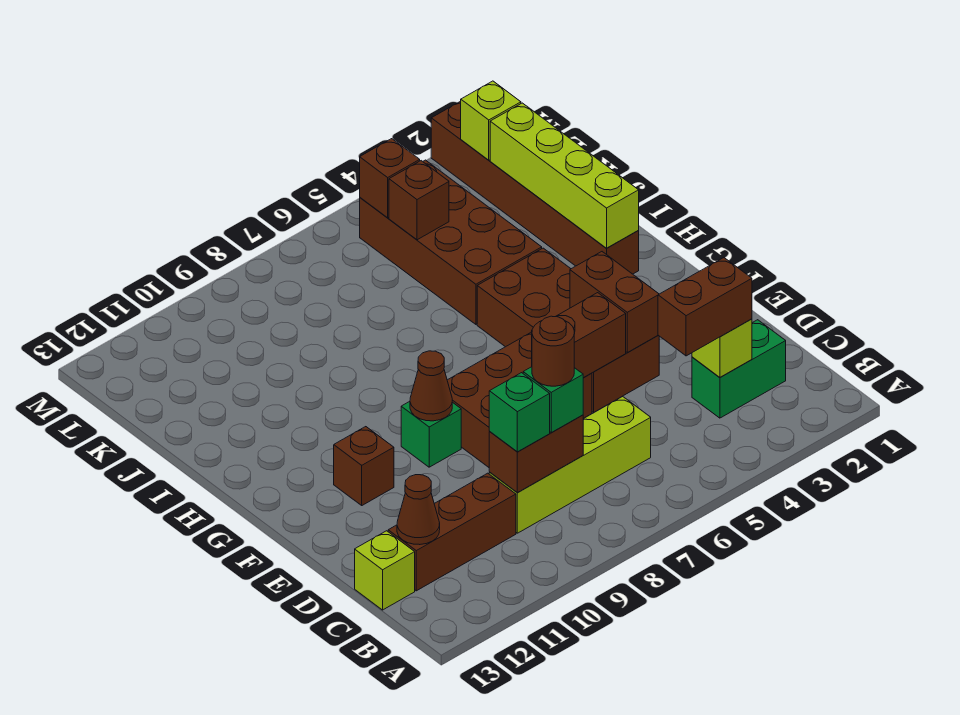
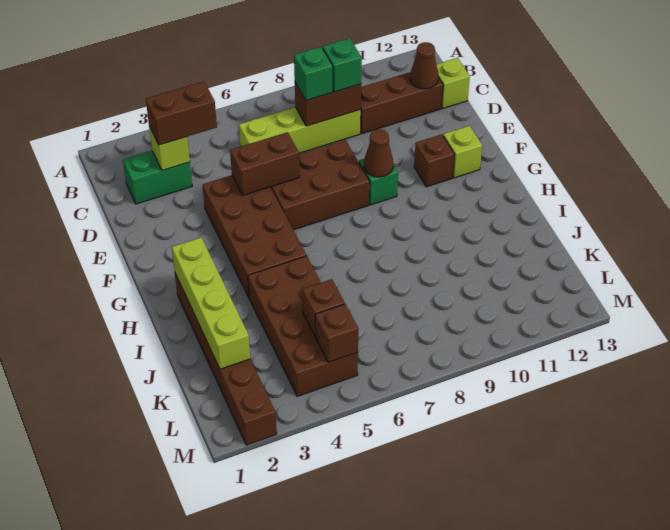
brown 1x1 round brick [532,316,574,386] -> none
brown 1x2 brick [570,252,659,352] -> none
lime 1x1 brick [461,81,521,160] -> lime 1x1 brick moved to [443,126,482,178]

